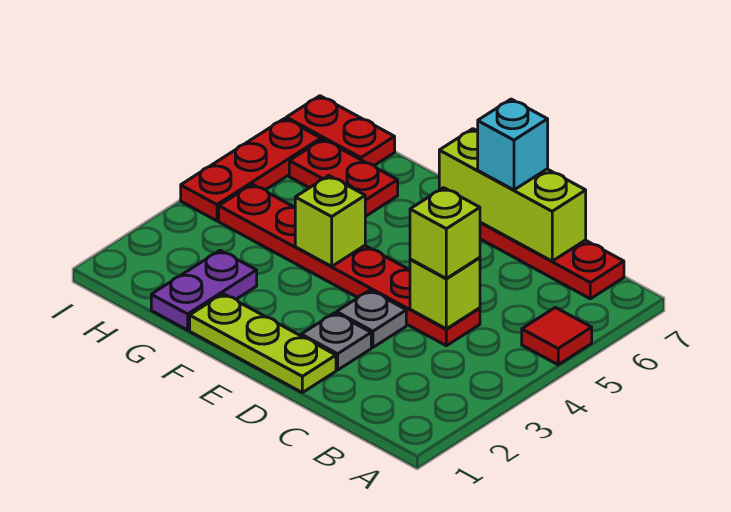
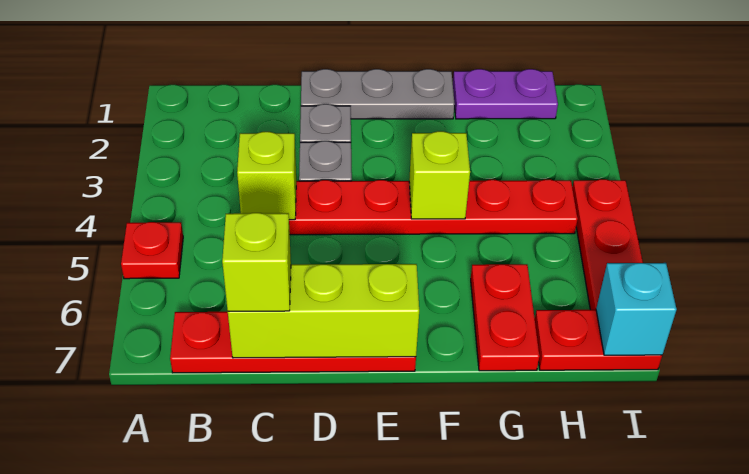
red 1x1 tile [522,307,592,365] -> red 1x1 plate [121,222,183,279]
lime 1x1 brick [410,188,480,278] -> lime 1x1 brick moved to [222,213,291,311]
lime 1x3 plate [190,294,336,393] -> grey 1x3 plate [301,69,455,119]
cyan 1x1 brick [478,99,548,190] -> cyan 1x1 brick moved to [596,263,677,355]
purple 1x2 plate [151,250,257,330] -> purple 1x2 plate turned to [453,69,558,119]
red 1x2 plate [289,139,398,217] -> red 1x2 plate turned to [471,264,539,371]

